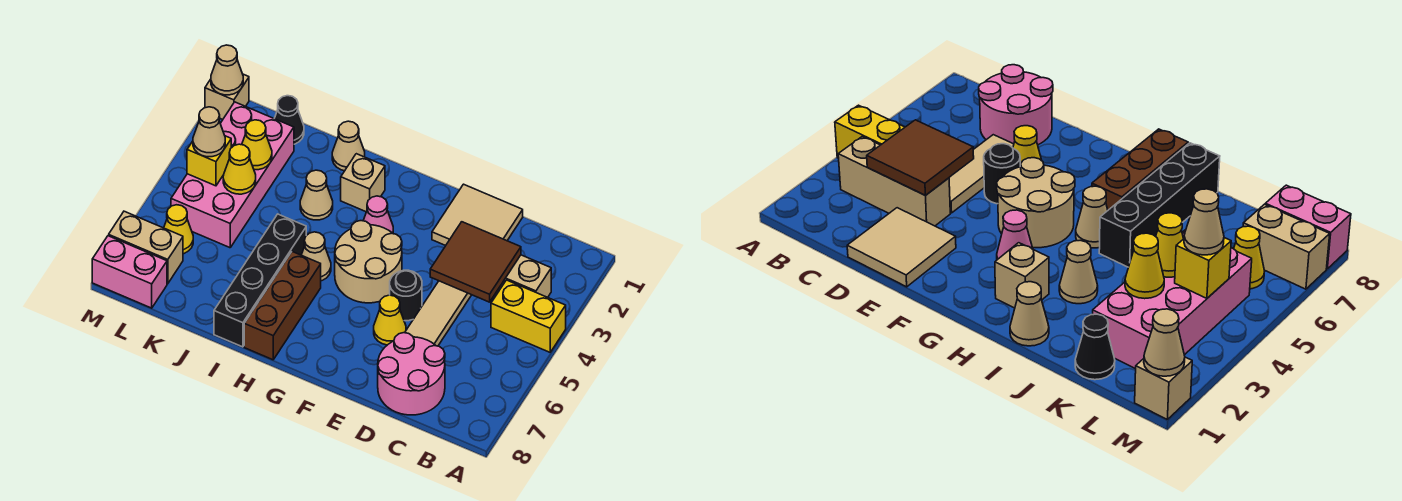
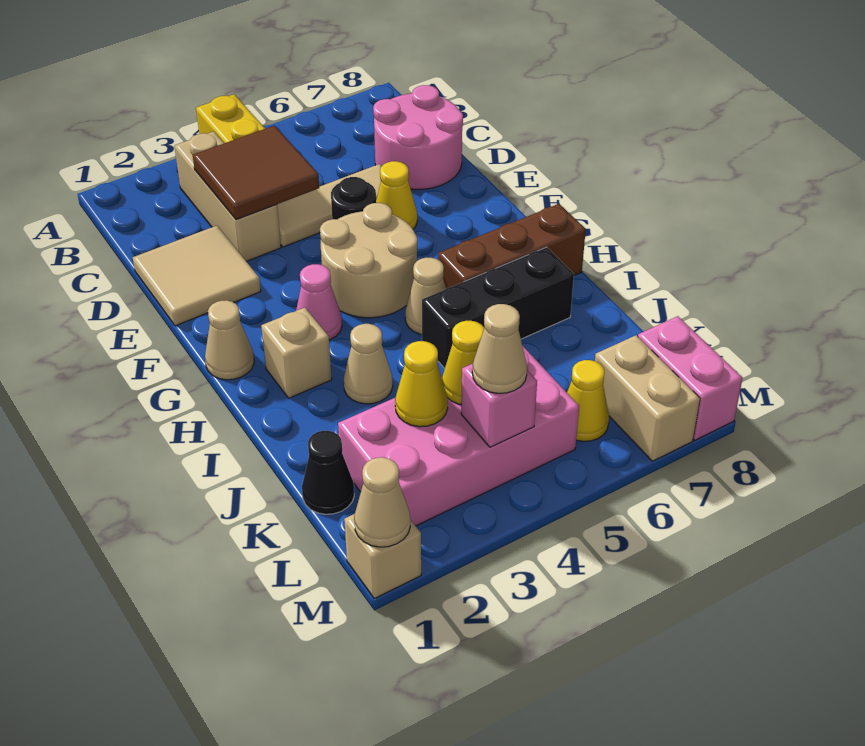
tan 1x1 cone [332,121,365,171] -> tan 1x1 cone moved to [205,300,254,380]
black 1x4 brick [214,214,306,347] -> black 1x3 brick [422,247,574,368]
yellow 1x1 brick [187,136,231,186] -> pink 1x1 brick [461,364,537,447]

